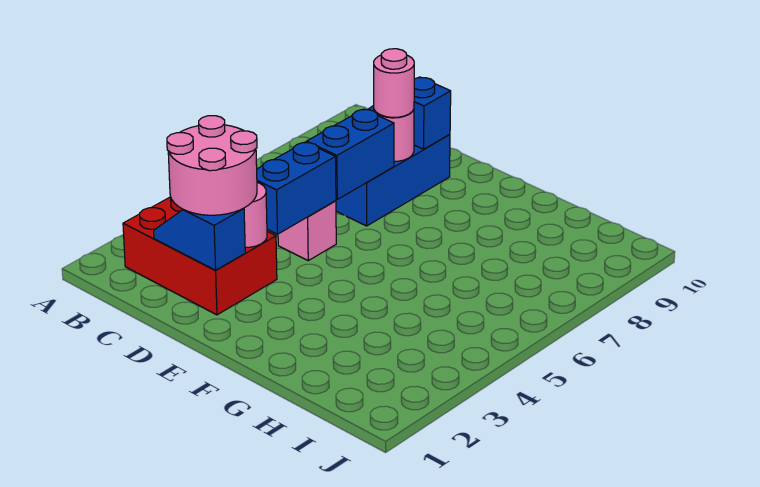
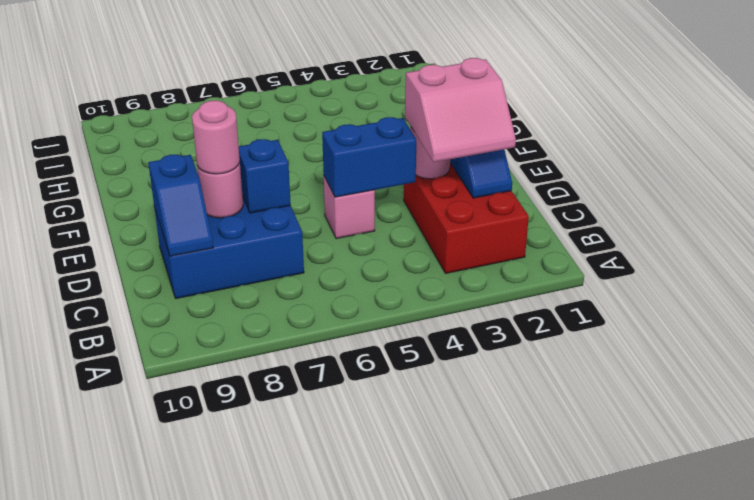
pink 2x2 round brick [167,116,257,215] -> pink 2x2 slope [405,58,516,162]
blue 1x2 brick [307,109,394,199] -> blue 1x1 brick [239,139,291,213]

